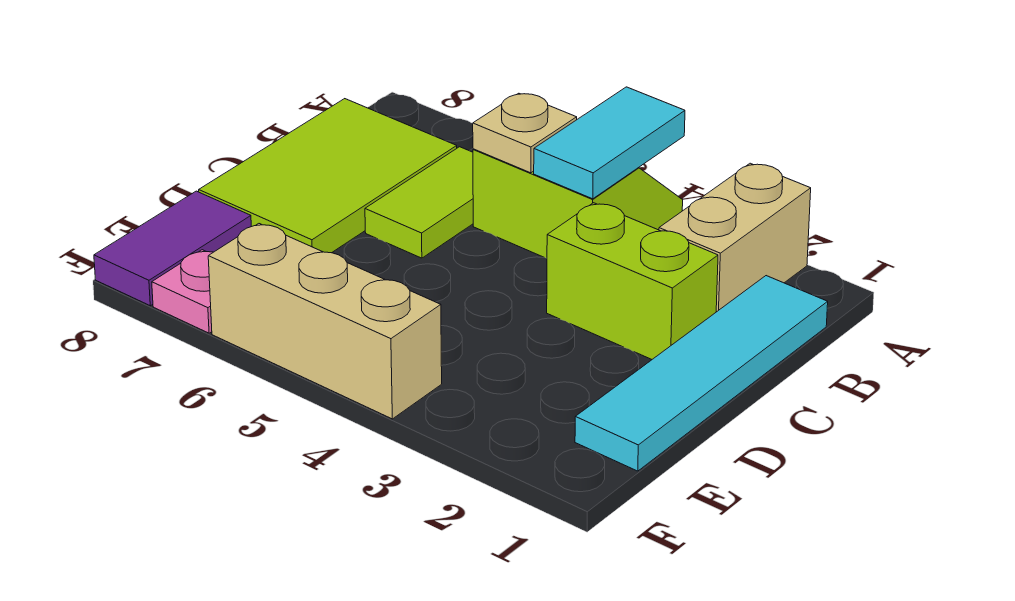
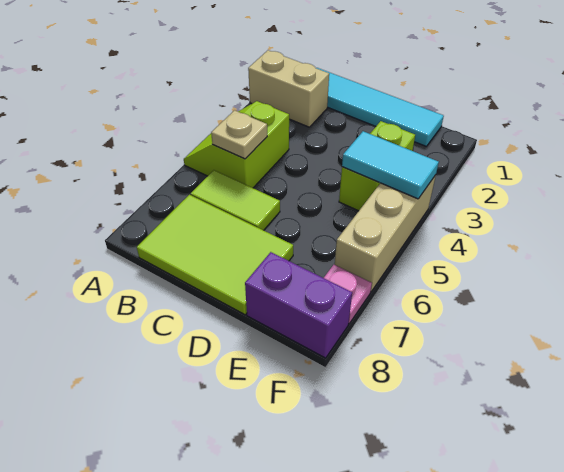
cyan 1x2 tile [534,87,685,199] -> cyan 1x2 tile moved to [342,131,439,199]
lime 1x2 brick [547,203,718,359] -> lime 1x2 brick moved to [339,121,415,211]
purple 1x2 tile [94,191,251,306] -> purple 1x2 brick [245,252,352,358]

